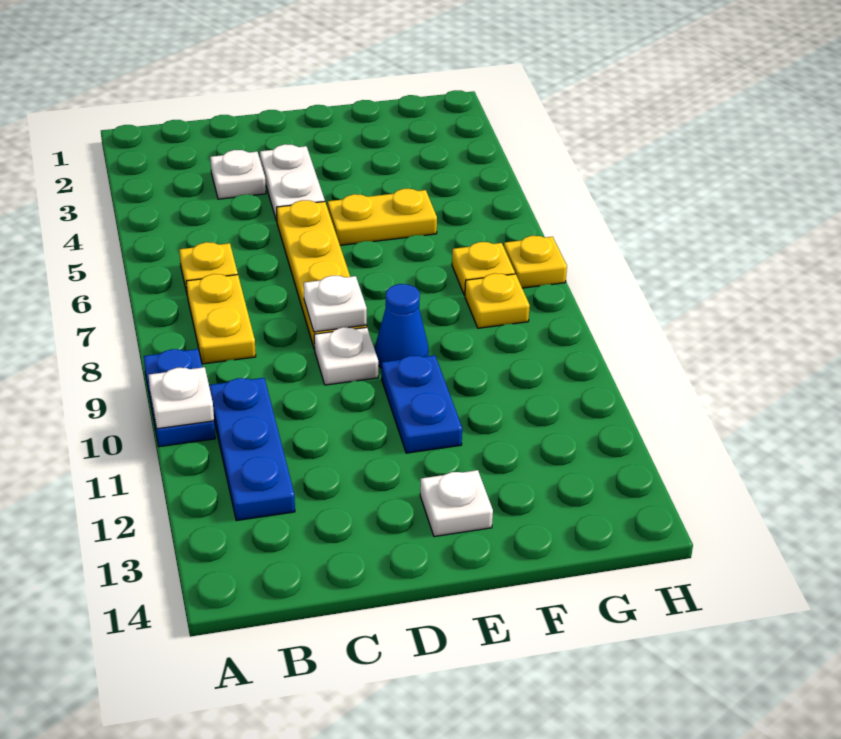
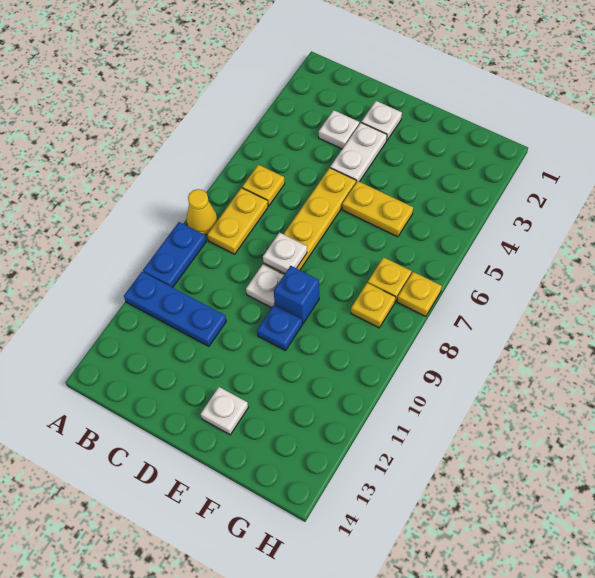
none -> yellow 1x1 cone [186,189,218,235]
white 1x1 plate [149,367,214,429] -> white 1x1 plate moved to [361,101,402,140]
blue 1x3 plate [209,378,295,521] -> blue 1x3 plate turned to [124,272,226,346]
blue 1x1 cone [375,284,429,368] -> blue 1x1 brick [274,266,319,324]
blue 1x2 plate [382,355,462,453] -> blue 1x1 plate [257,305,302,351]

